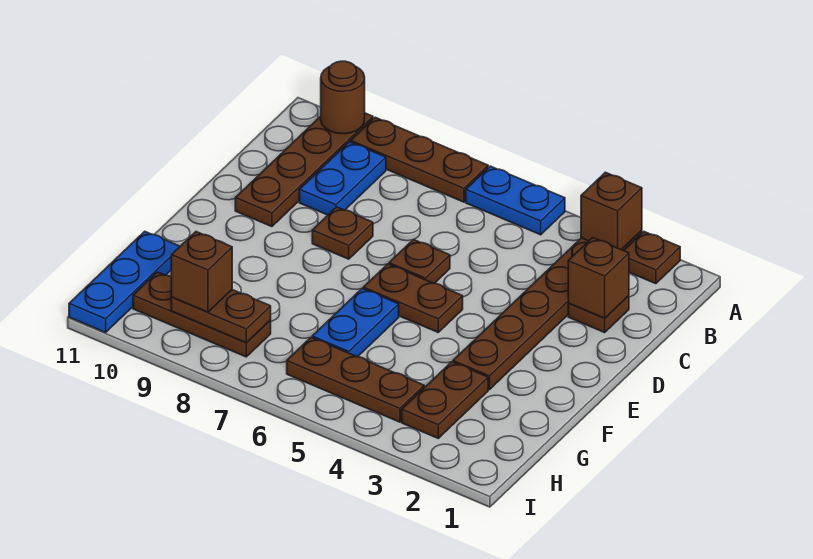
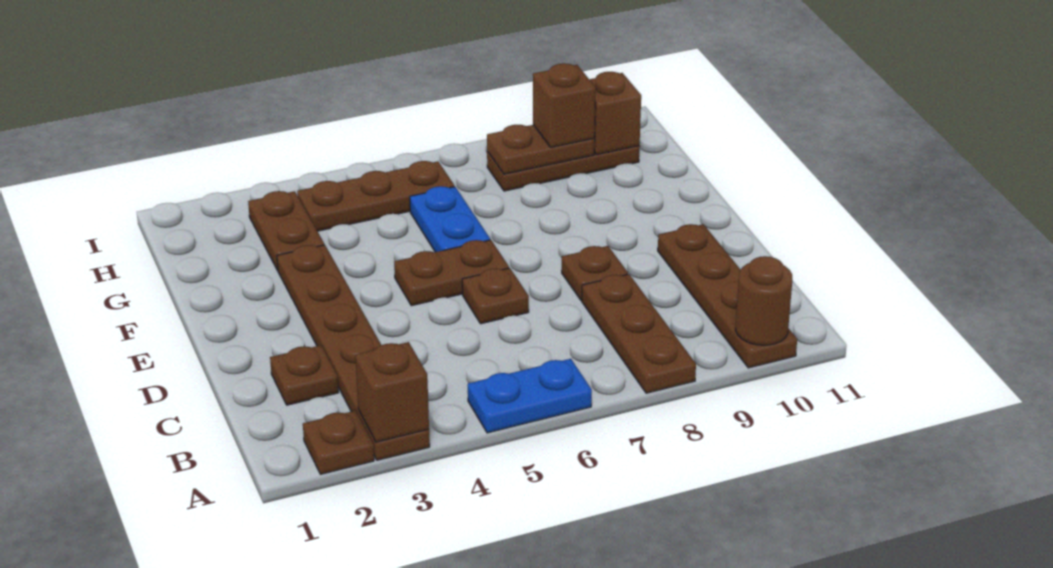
brown 1x3 plate [351,117,488,202] -> brown 1x3 plate turned to [582,274,696,393]
blue 1x2 plate [299,142,386,215] -> none
brown 1x1 brick [568,238,629,318] -> brown 1x1 brick moved to [589,72,641,155]
blue 1x3 plate [69,231,180,333] -> none

